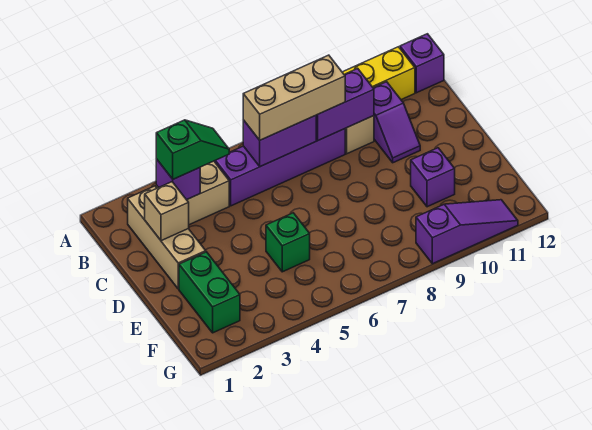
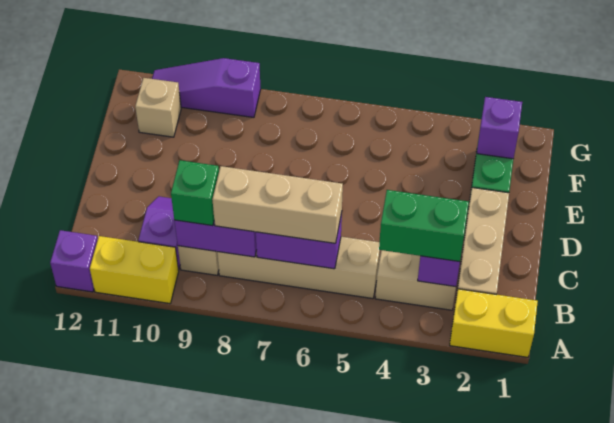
none -> yellow 1x2 brick [450,289,538,357]
green 1x2 slope [156,120,229,179] -> green 1x2 brick [379,190,469,262]
purple 1x4 brick [214,129,345,206] -> tan 1x4 brick [217,237,380,299]
tan 1x1 brick [145,182,189,241] -> tan 1x1 brick moved to [135,78,181,137]
green 1x1 brick [266,213,310,272] -> green 1x1 brick moved to [171,160,219,226]
purple 1x1 brick [411,148,455,207] -> purple 1x1 brick moved to [477,97,522,159]

